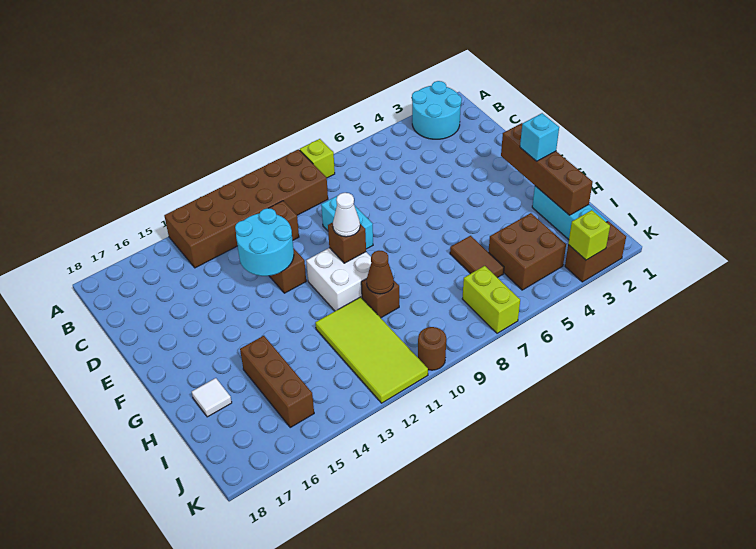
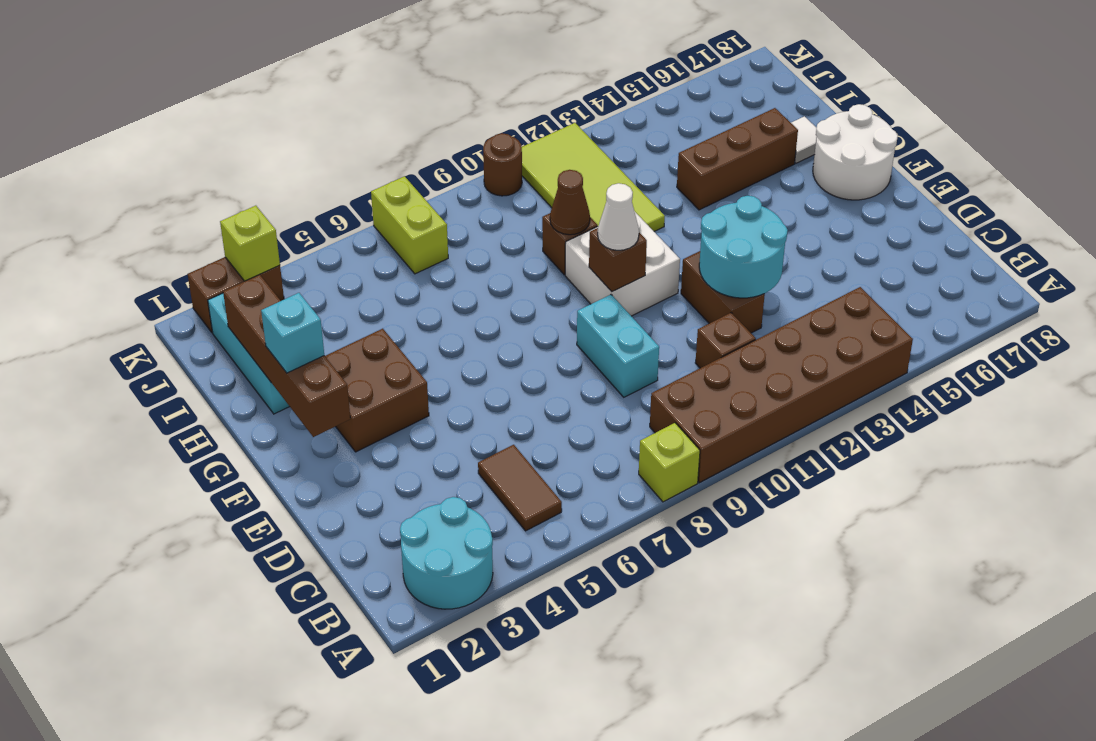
none -> white 2x2 round brick [813,104,898,200]
brown 1x2 tile [450,236,504,278] -> brown 1x2 tile moved to [478,445,562,531]
brown 1x3 brick [240,336,314,427] -> brown 1x3 brick turned to [677,108,798,210]
brown 2x2 brick [489,213,566,290] -> brown 2x2 brick moved to [325,329,429,452]

